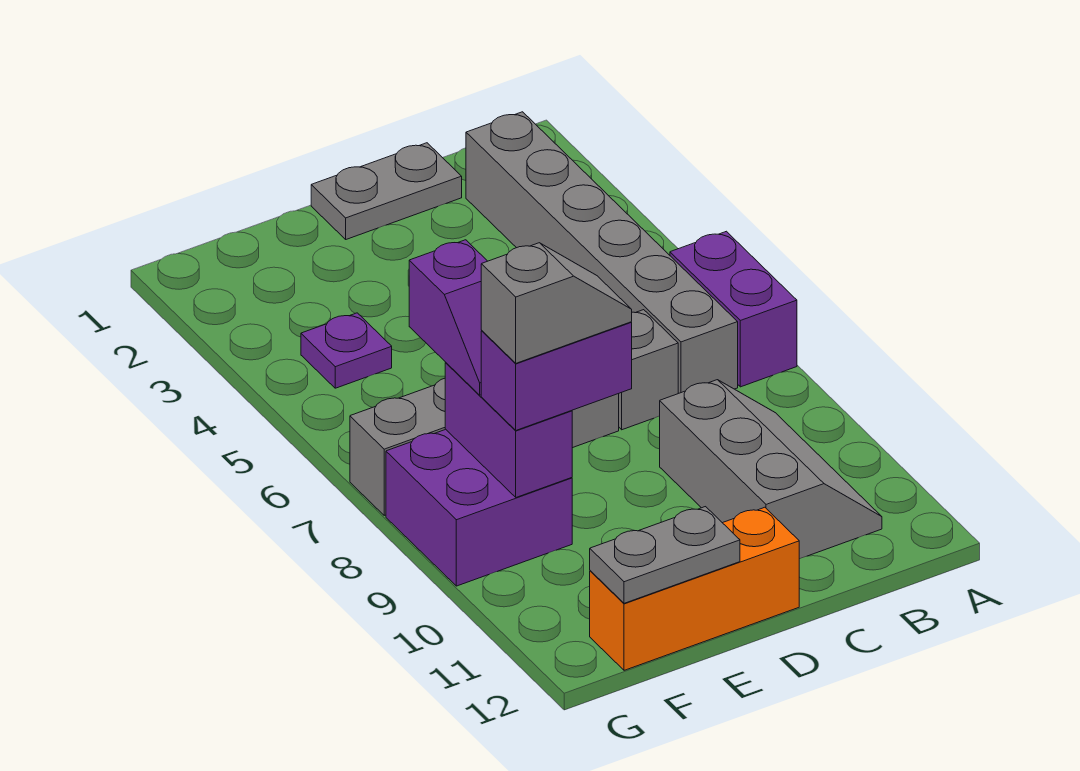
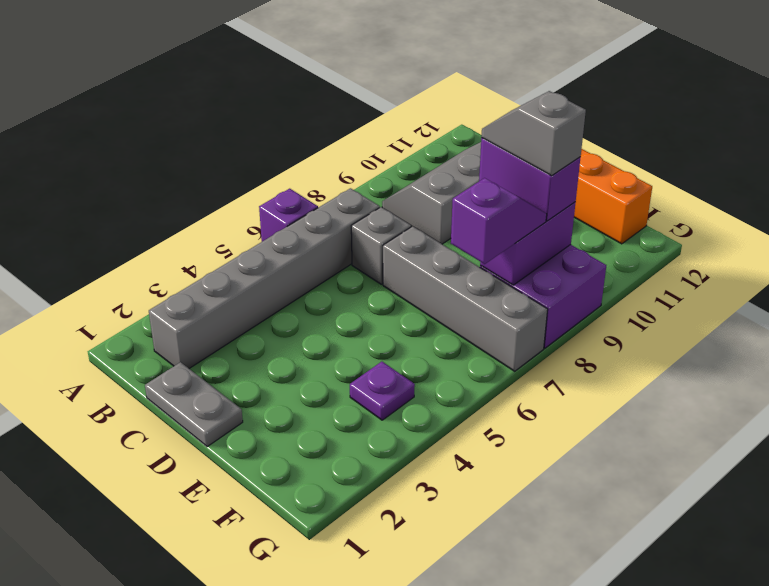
purple 1x2 brick [670,231,797,387] -> purple 1x1 brick [259,189,318,241]
grey 1x2 plate [590,507,740,603] -> none

